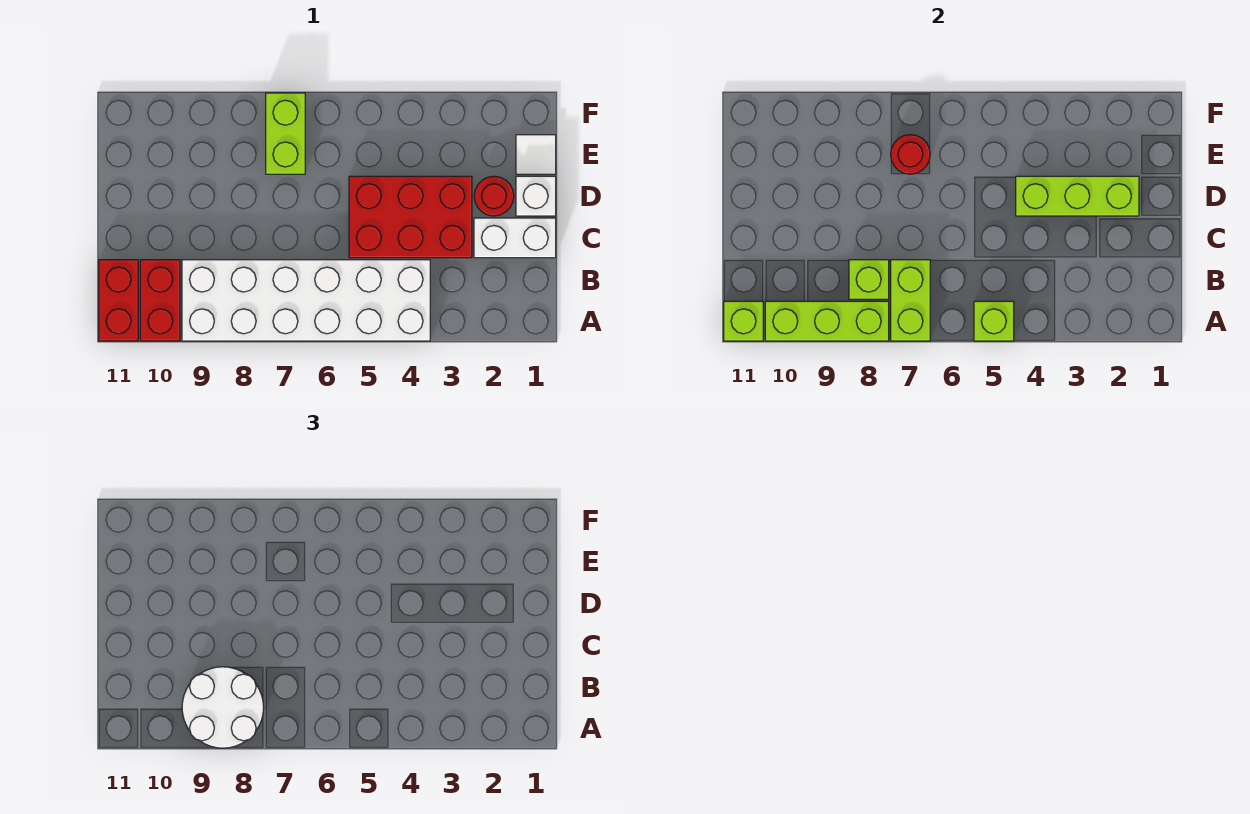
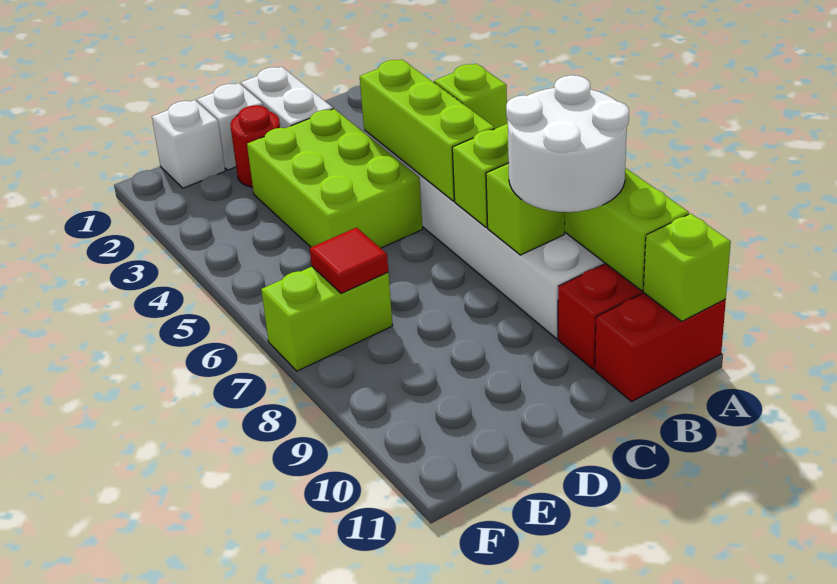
red 2x3 brick [349,176,472,258] -> lime 2x3 brick [247,109,423,248]
lime 1x3 brick [1016,176,1139,216] -> lime 1x3 brick moved to [360,59,495,201]
white 1x1 tile [516,135,556,174] -> white 1x1 brick [152,100,225,188]
red 1x1 round brick [891,135,930,174] -> red 1x1 tile [310,227,388,293]

